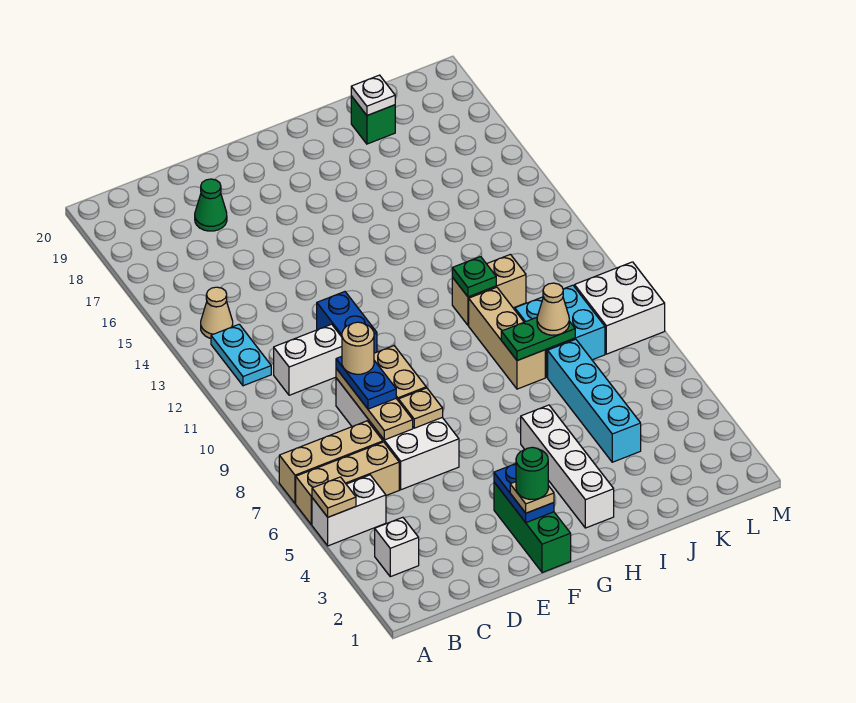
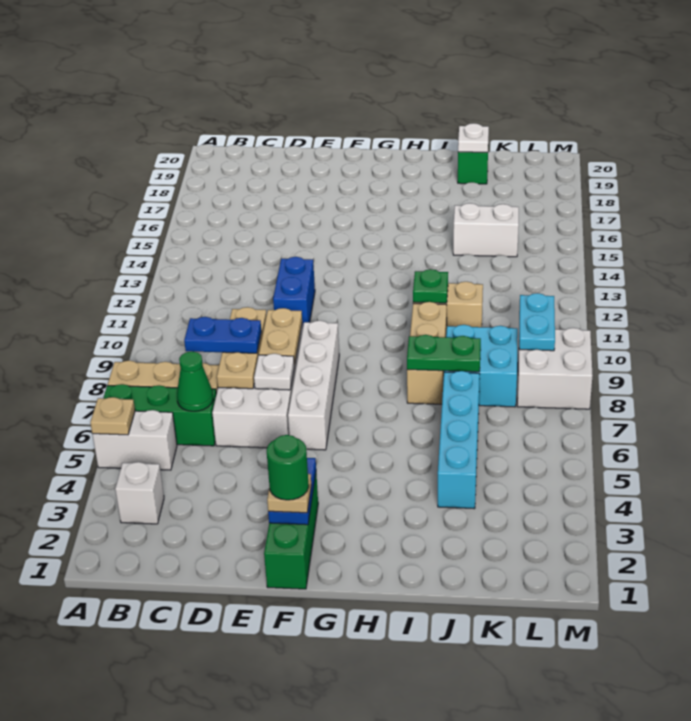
tan 1x3 brick [296,442,399,525] -> green 1x3 brick [103,384,216,446]
cyan 1x2 plate [211,324,271,386] -> cyan 1x2 plate moved to [519,293,555,351]
tan 1x1 cone [201,287,233,338] -> none
white 1x2 brick [274,324,342,395] -> white 1x2 brick moved to [453,203,519,257]
blue 1x2 plate [336,356,396,409] -> blue 1x2 plate turned to [184,317,261,353]
tan 1x1 round brick [342,322,374,374] -> none
green 1x1 cone [195,179,227,231] -> green 1x1 cone moved to [177,351,213,411]
tan 1x1 plate [399,388,443,428] -> white 1x1 plate [254,354,294,390]
white 1x4 brick [521,405,614,528] -> white 1x4 brick moved to [288,321,339,450]
tan 1x1 cone [537,283,569,335] -> none

